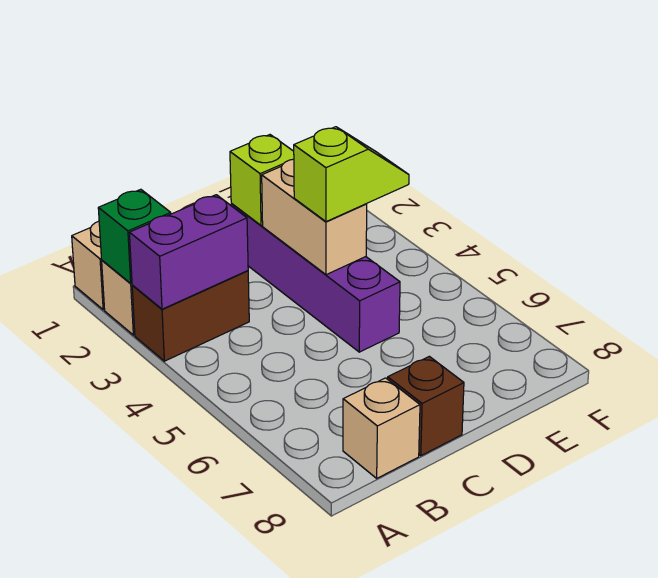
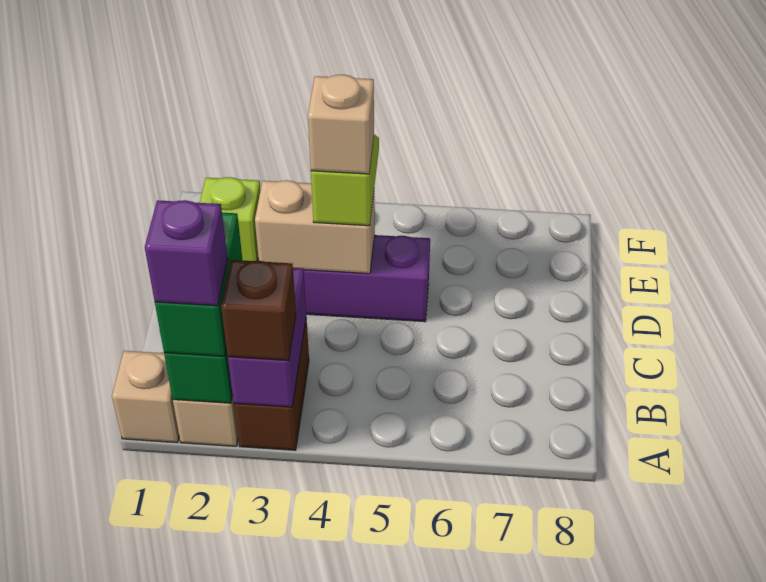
none -> green 1x2 brick [155,213,242,357]
none -> purple 1x1 brick [145,200,228,306]
tan 1x1 brick [343,378,420,478] -> tan 1x1 brick moved to [308,74,374,174]
brown 1x1 brick [388,356,464,456] -> brown 1x1 brick moved to [221,260,296,361]

